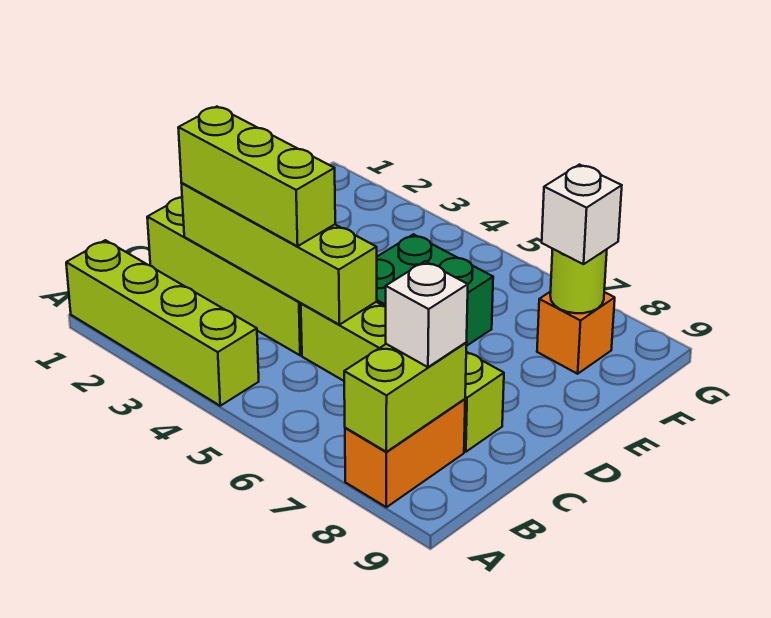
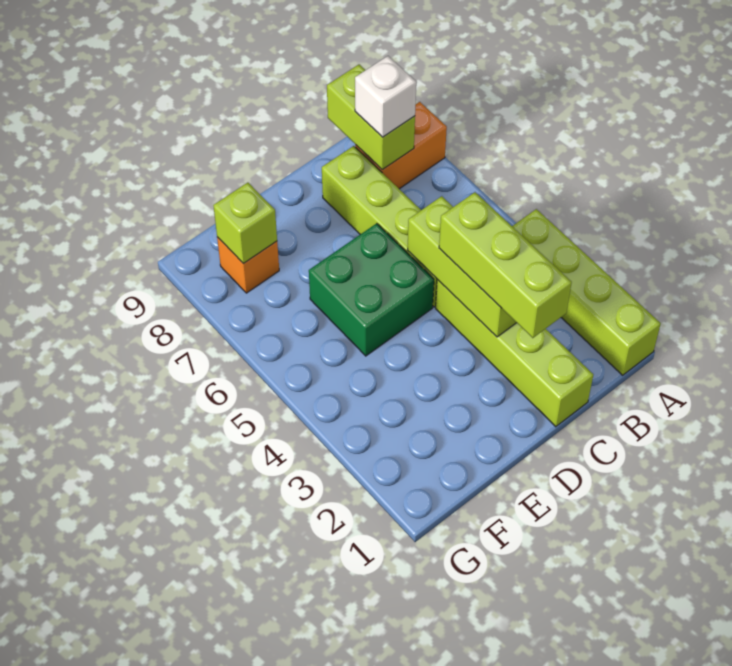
lime 1x2 brick [344,343,467,452] -> lime 1x2 brick turned to [327,64,415,170]
lime 1x4 brick [181,183,377,325] -> lime 1x3 brick [408,196,517,337]
lime 1x1 round brick [550,249,607,313] -> lime 1x1 brick [213,183,277,264]
white 1x1 brick [542,165,622,264] -> none

